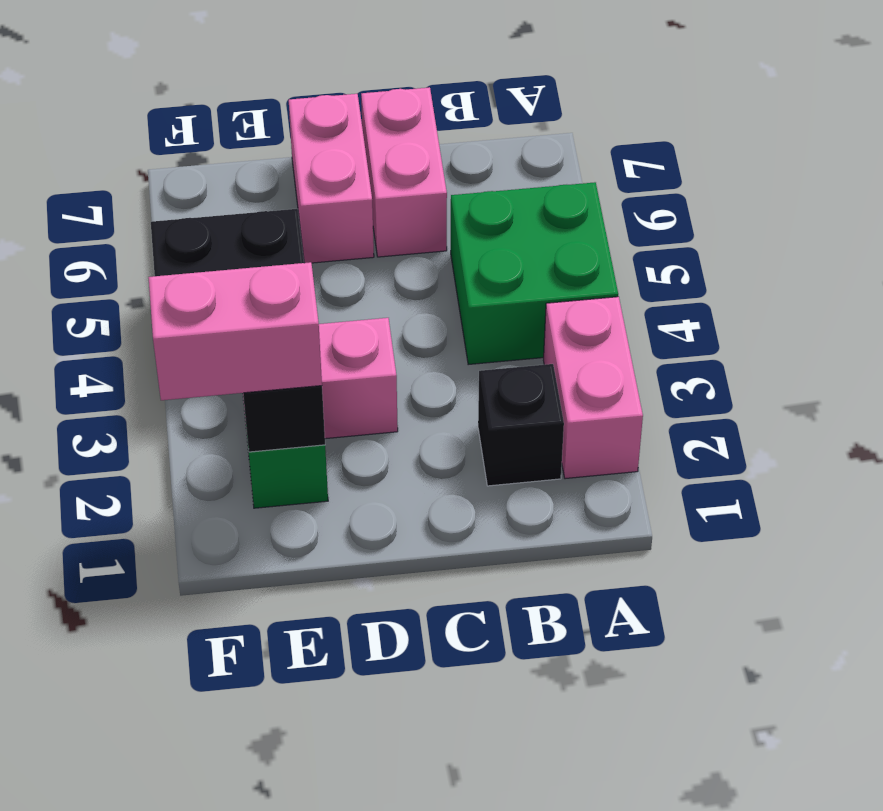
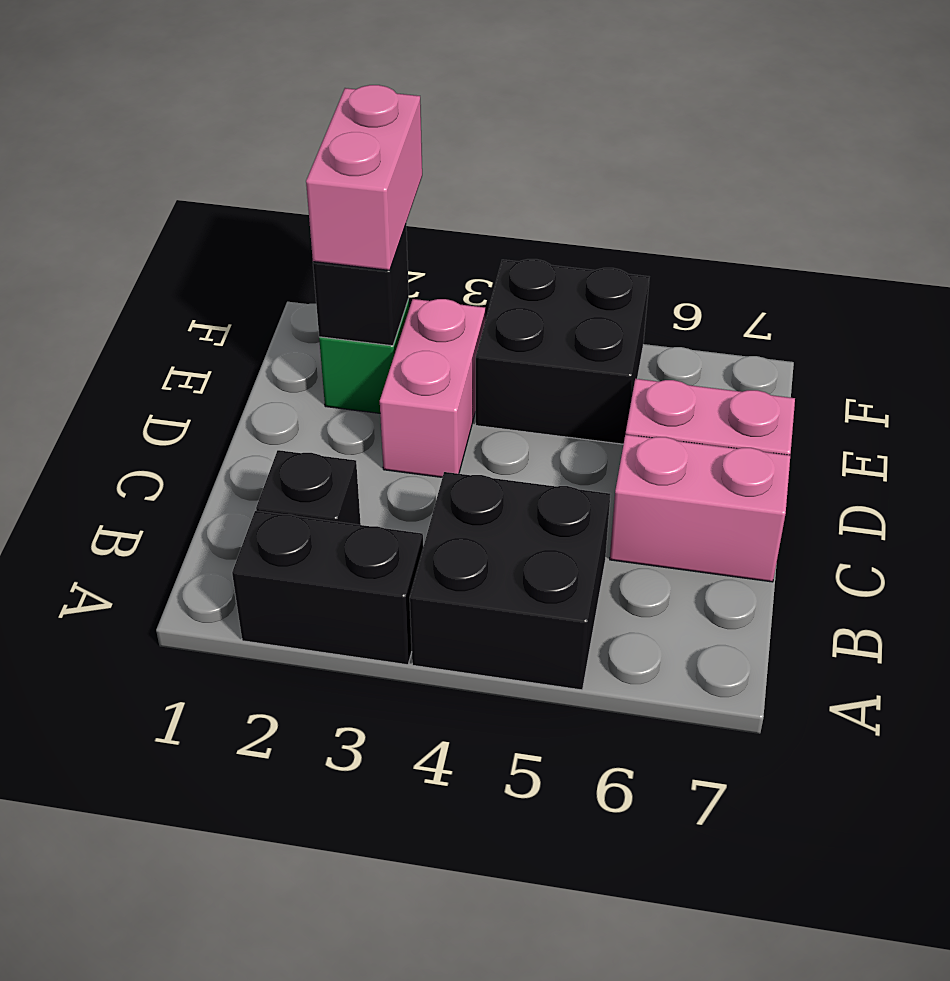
pink 1x2 brick [543,297,643,479] -> black 1x2 brick [232,511,423,665]
green 2x2 brick [451,182,618,364] -> black 2x2 brick [410,472,610,690]

